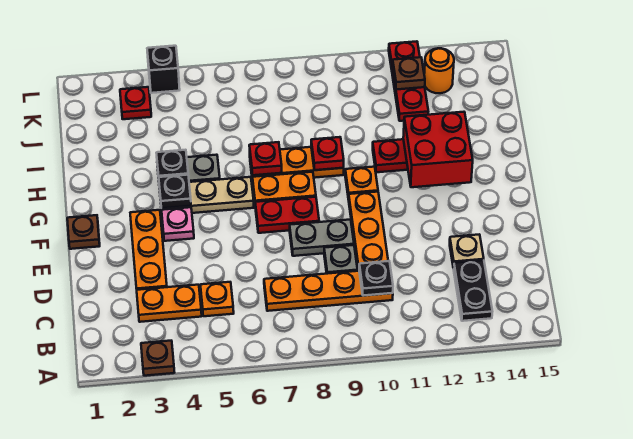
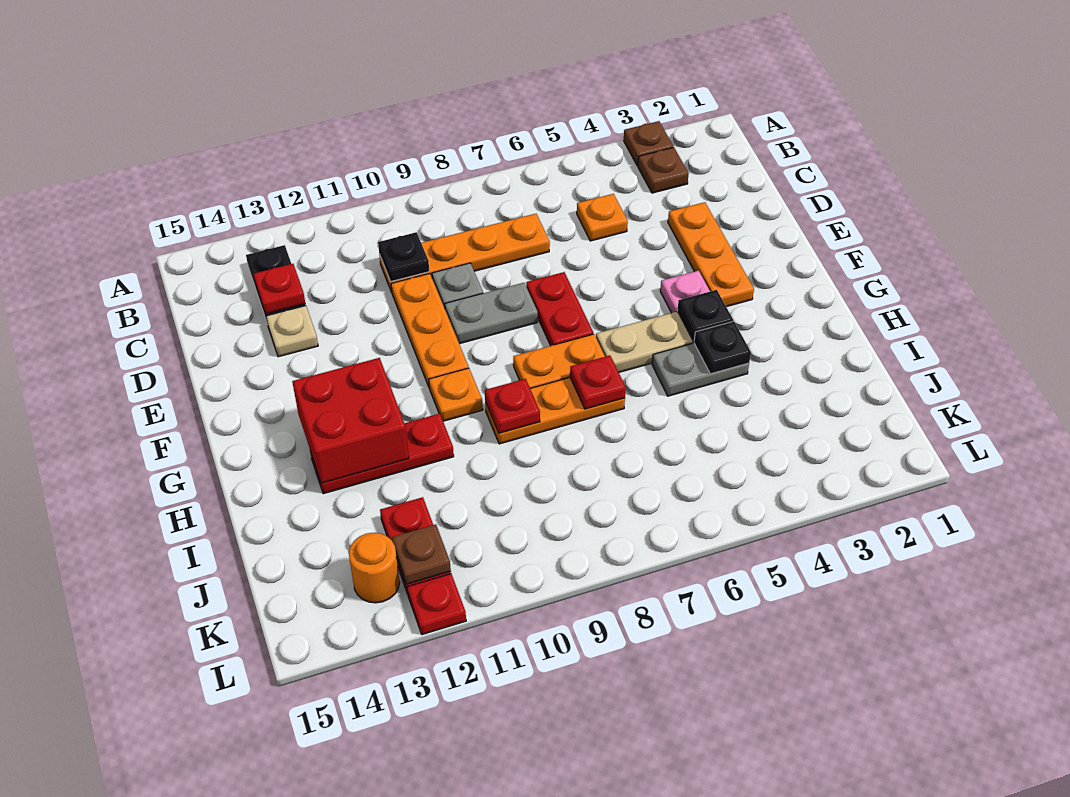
orange 1x2 plate [137,285,202,322] -> none
brown 1x1 plate [67,215,100,249] -> brown 1x1 plate moved to [638,147,689,193]
red 1x2 plate [255,197,319,233] -> red 1x2 plate turned to [526,272,593,346]
red 1x1 plate [120,87,151,119] -> red 1x1 plate moved to [254,264,305,314]
black 1x1 brick [147,46,180,93] -> none

